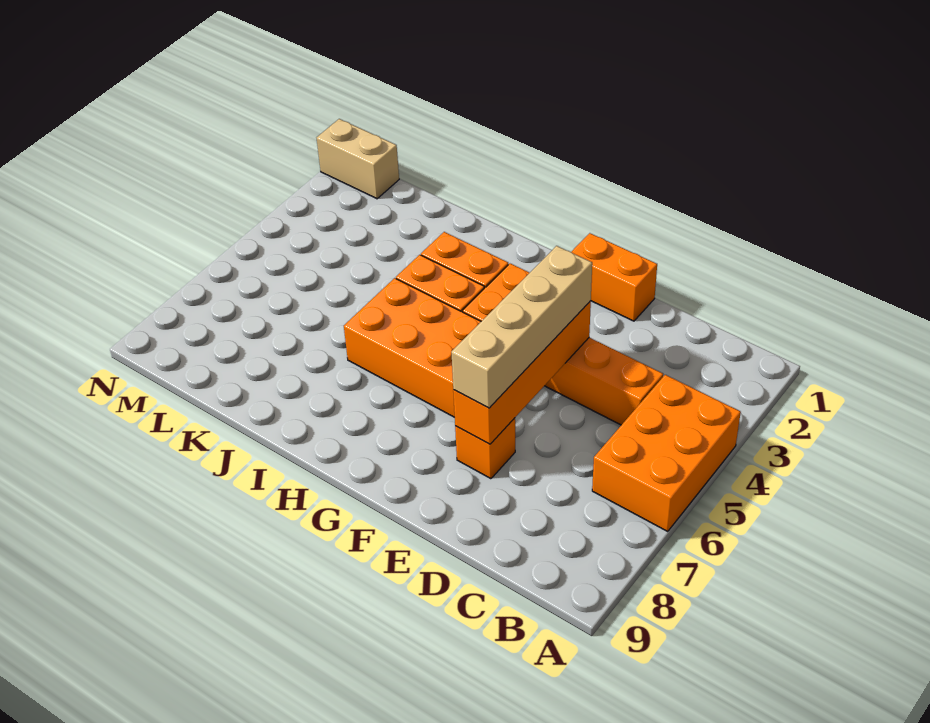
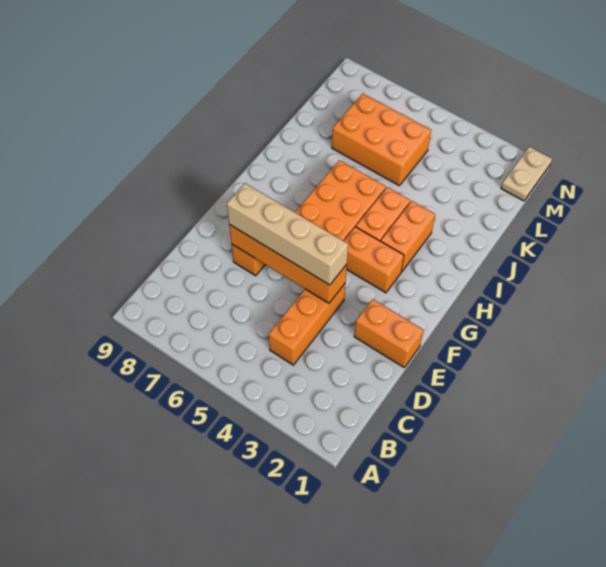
orange 2x3 brick [592,375,741,531] -> orange 2x3 brick moved to [332,94,431,185]
orange 1x2 brick [572,233,657,321] -> orange 1x2 brick turned to [354,299,423,368]
tan 1x2 brick [317,119,399,199] -> tan 1x2 plate [501,147,552,201]

